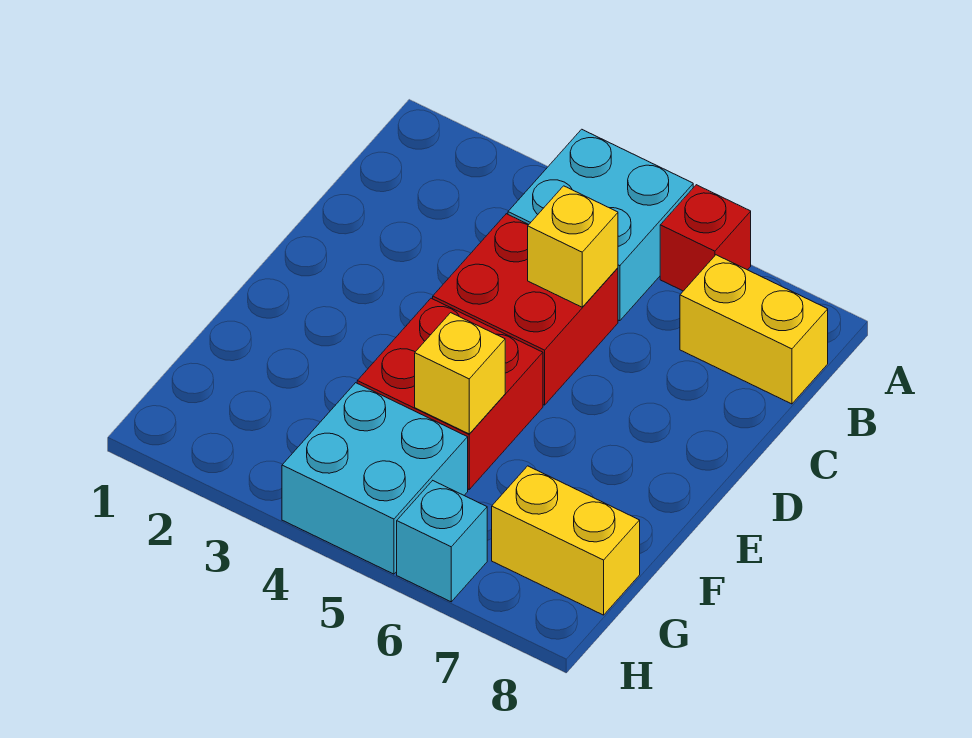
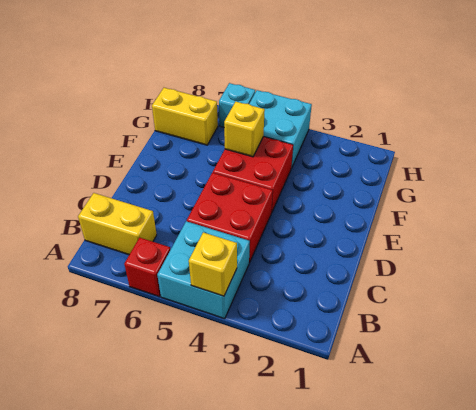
yellow 1x1 brick [528,186,618,307] -> yellow 1x1 brick moved to [189,232,237,296]

